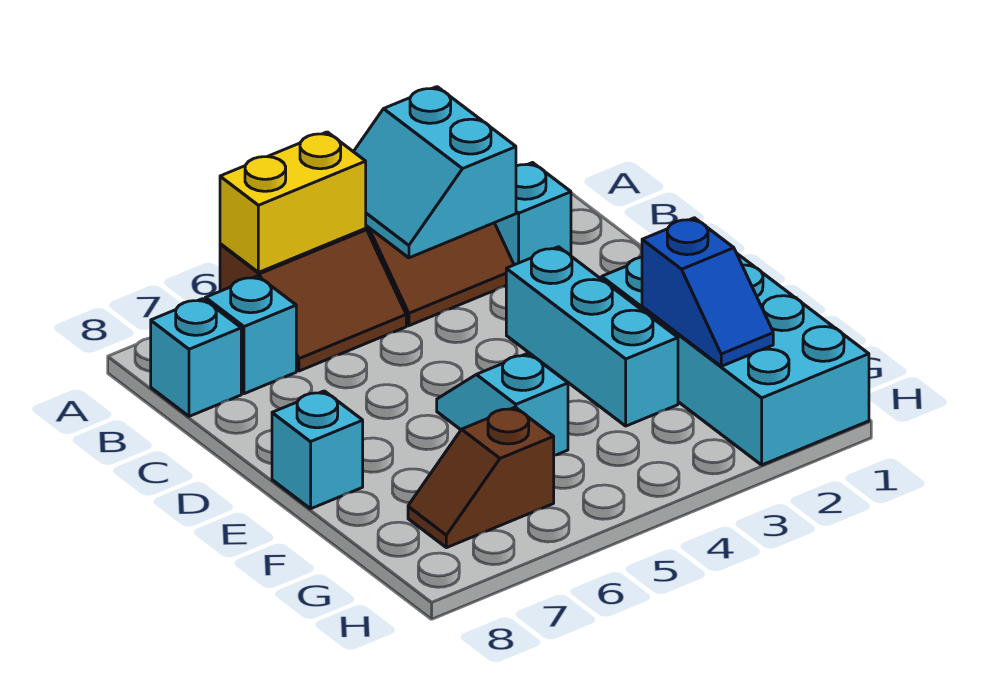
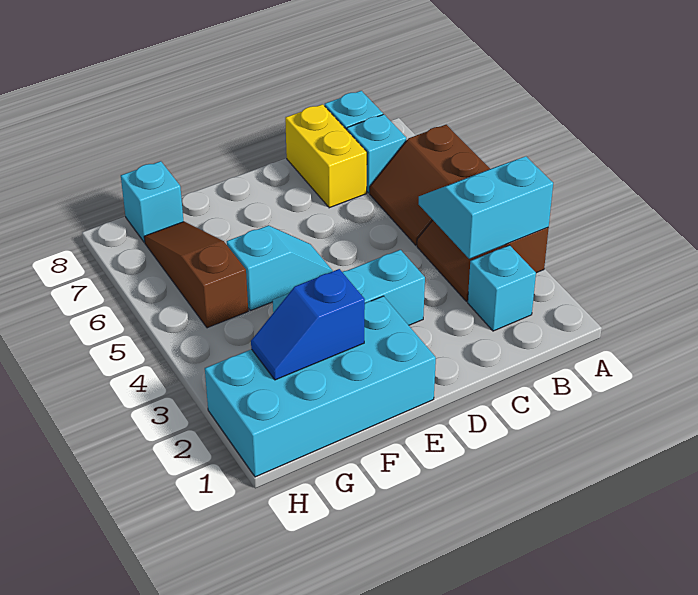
yellow 1x2 brick [220,132,366,272] -> yellow 1x2 brick moved to [285,104,367,208]
cyan 1x1 brick [272,391,363,509] -> cyan 1x1 brick moved to [121,161,184,242]
brown 1x2 slope [408,407,554,548] -> brown 1x3 slope [144,222,248,328]

